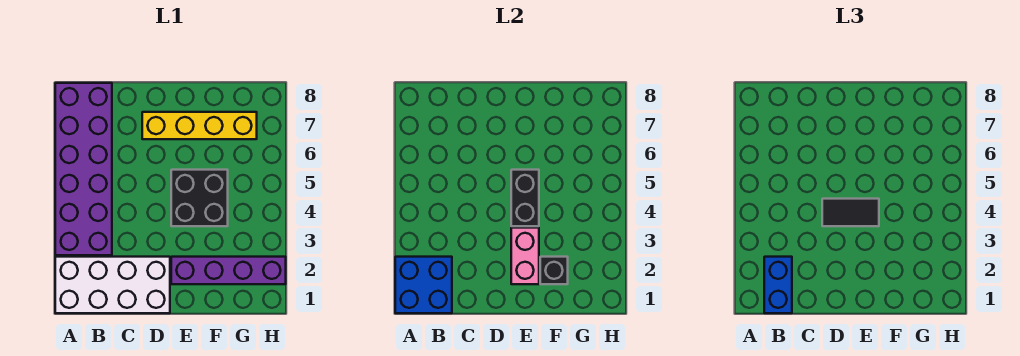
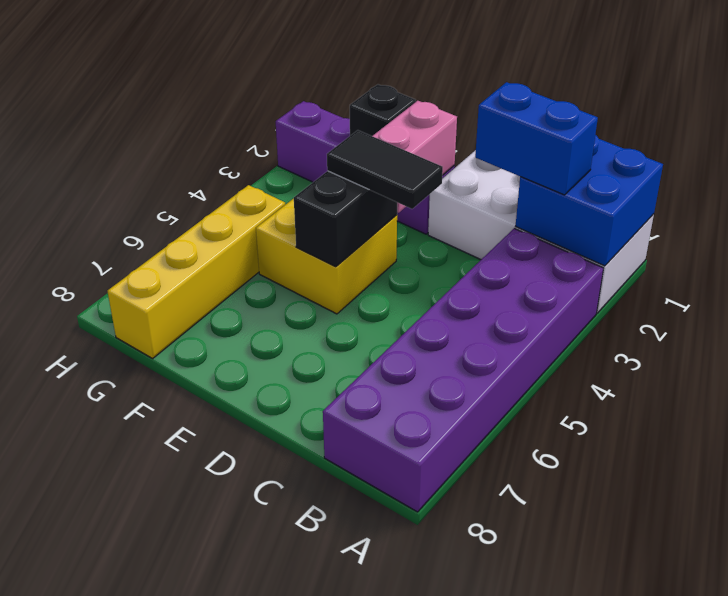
blue 1x2 brick [764,257,792,313] -> blue 1x2 brick turned to [475,82,598,195]
yellow 1x4 brick [142,112,257,139] -> yellow 1x4 brick turned to [108,185,285,358]
black 2x2 brick [171,170,228,226] -> yellow 2x2 brick [256,198,397,314]

